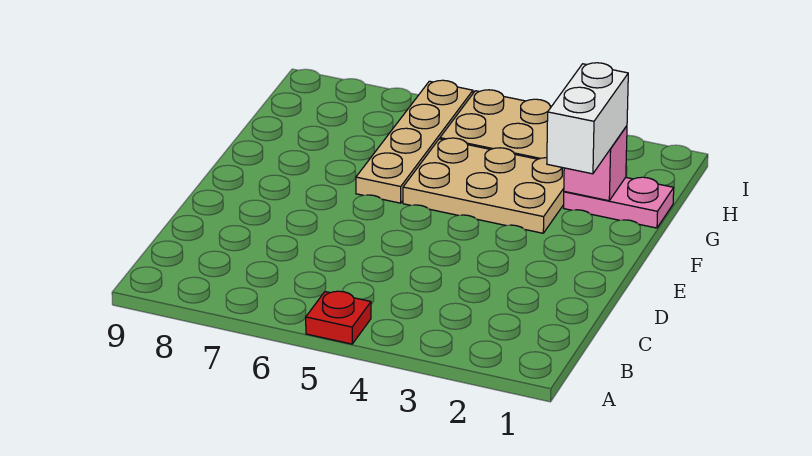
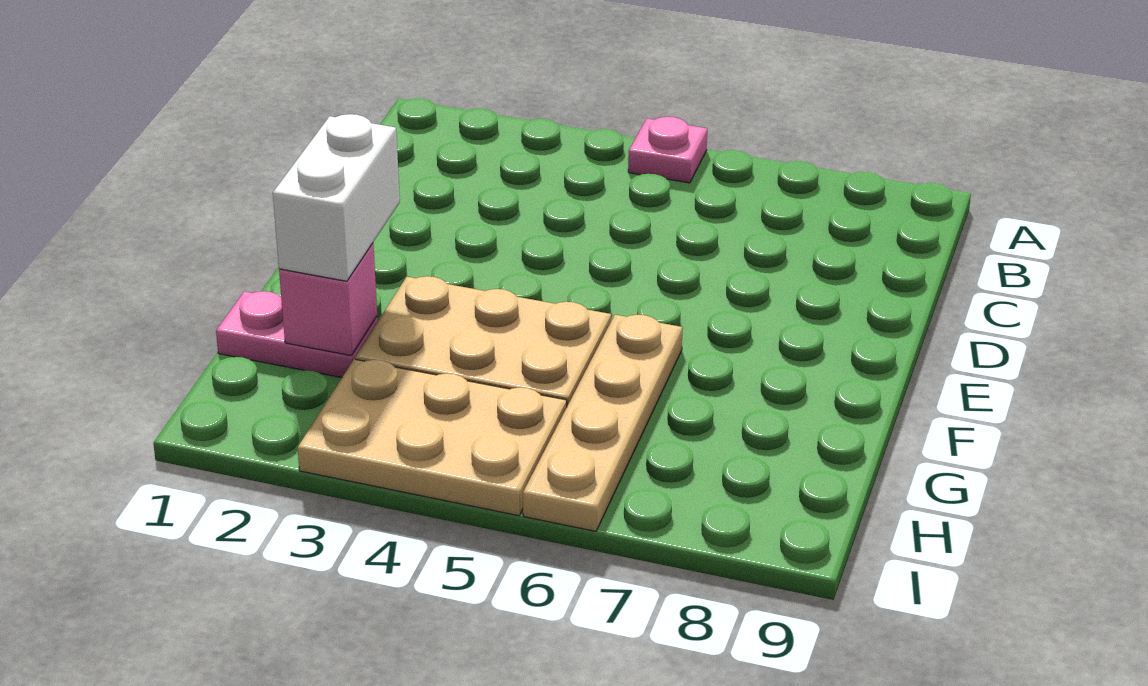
red 1x1 plate [306,291,371,344] -> pink 1x1 plate [628,117,707,183]

